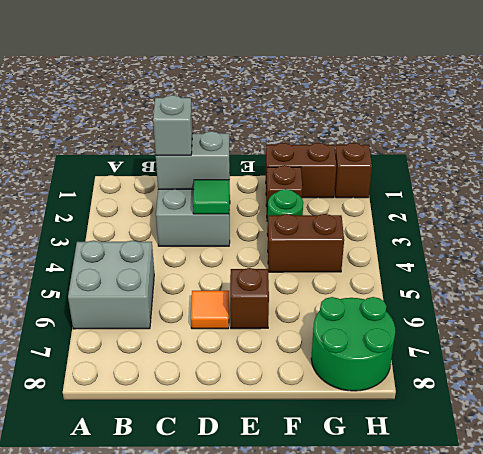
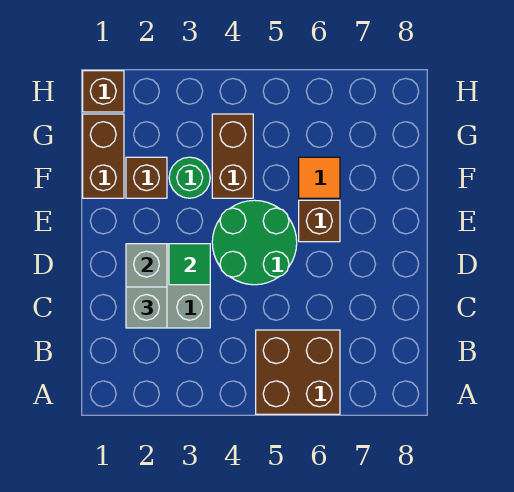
grey 2x2 brick [68,241,154,329] -> brown 2x2 brick [256,330,340,414]
orange 1x1 tile [191,291,229,329] -> orange 1x1 tile moved to [299,157,340,198]
green 2x2 round brick [311,297,395,391] -> green 2x2 round brick moved to [212,200,297,285]

